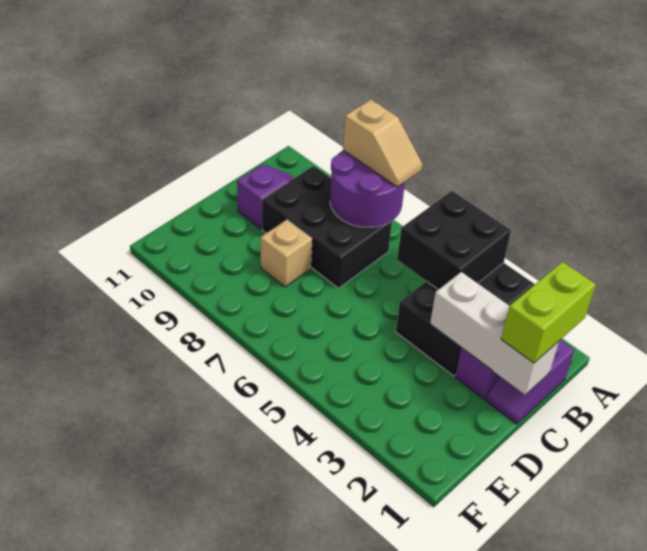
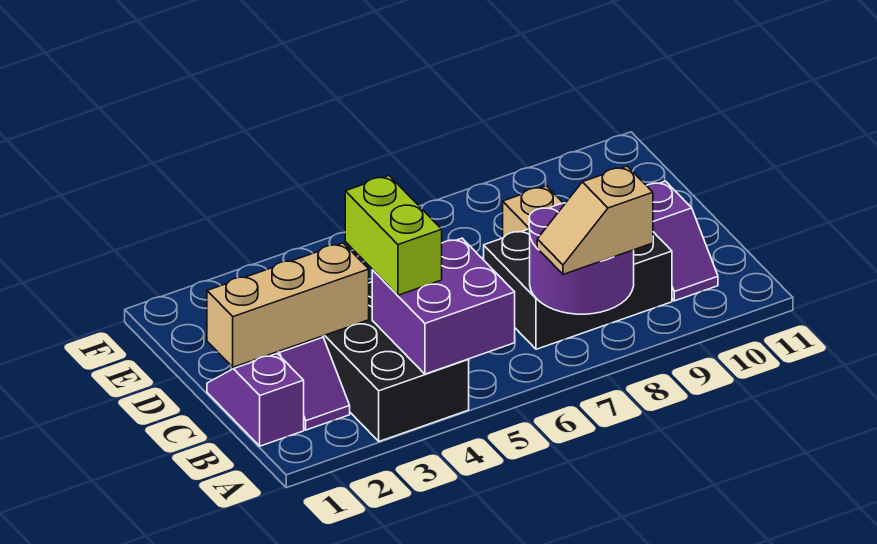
black 2x2 brick [397,191,511,290] -> purple 2x2 brick [372,238,515,374]
lime 1x2 brick [501,262,596,363] -> lime 1x2 brick moved to [345,176,442,295]
white 1x3 brick [430,272,559,394] -> tan 1x3 brick [207,243,369,367]

